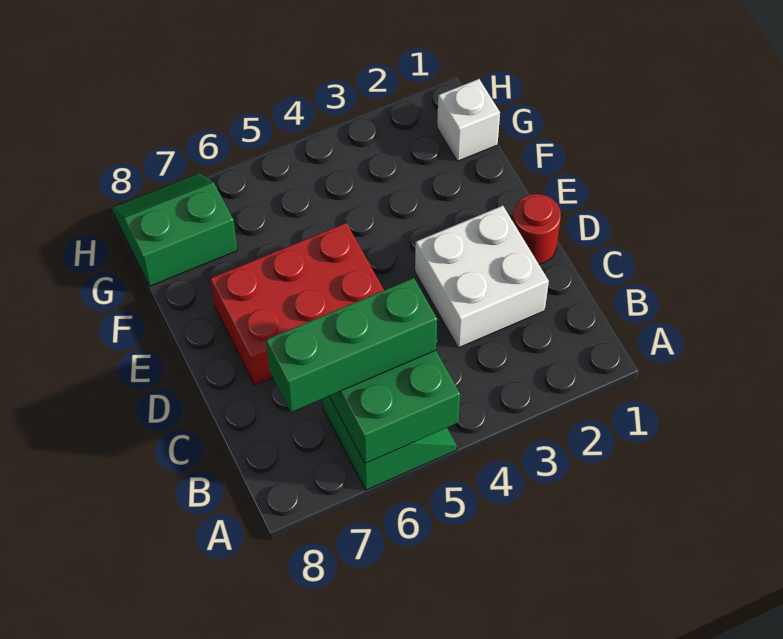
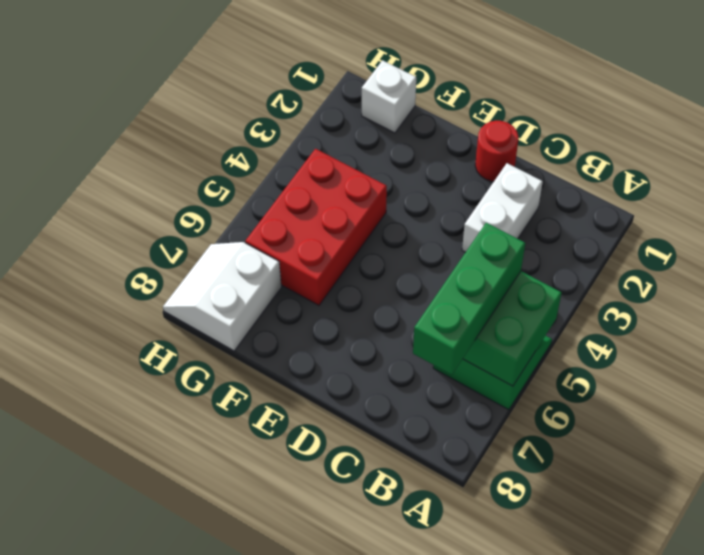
white 2x2 brick [415,206,549,348] -> white 1x2 brick [462,163,543,252]
red 2x3 brick [210,223,384,385] -> red 2x3 brick moved to [245,149,387,305]
green 2x2 slope [112,173,237,286] -> white 2x2 slope [163,242,281,351]

